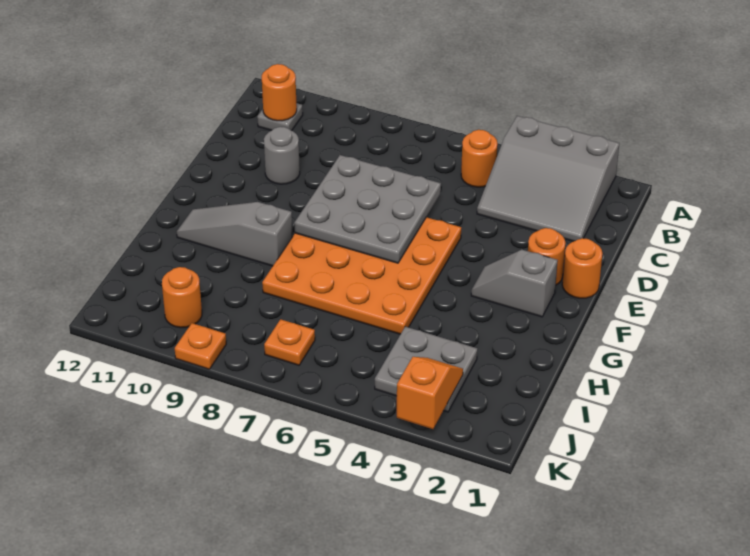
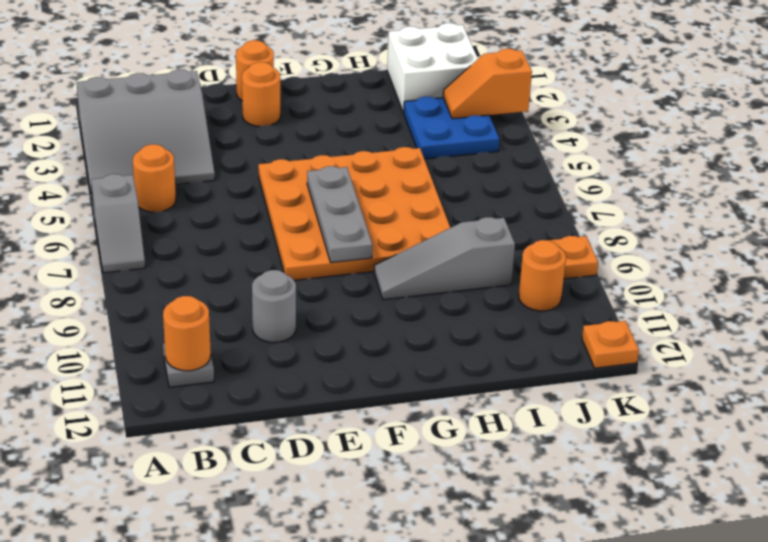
grey 3x3 slope [477,116,619,241] -> grey 3x3 slope turned to [76,69,215,193]
grey 3x3 plate [294,155,441,263] -> grey 1x3 plate [307,166,372,262]
grey 1x2 slope [471,250,558,317] -> grey 1x2 slope moved to [91,174,145,273]
grey 1x3 slope [177,202,293,266] -> grey 1x3 slope turned to [374,217,515,300]
none -> white 2x2 brick [387,23,478,113]
grey 2x2 plate [375,327,477,412] -> blue 2x2 plate [404,96,499,159]
orange 1x1 plate [264,319,315,365] -> orange 1x1 plate moved to [582,321,639,368]

